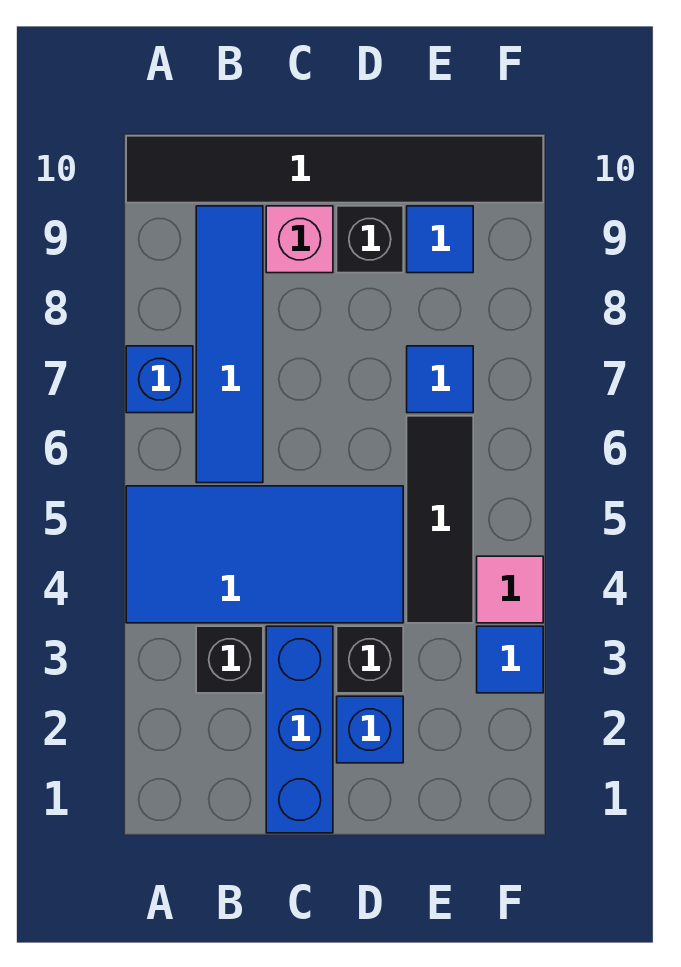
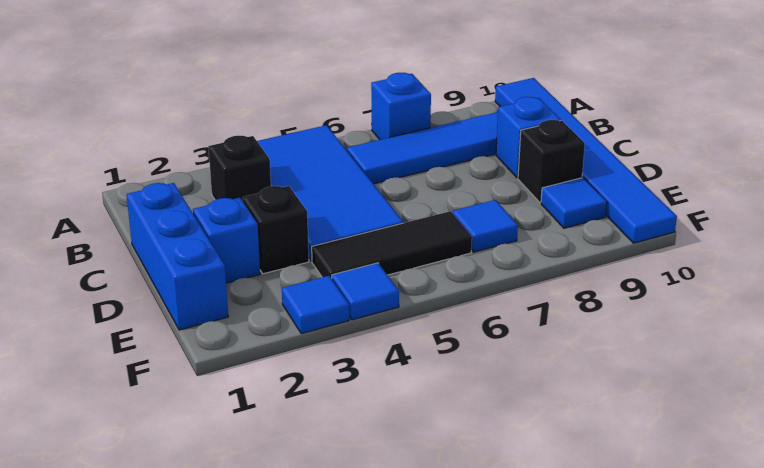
black 1x6 tile [126,136,543,203] -> blue 1x6 tile [495,78,677,243]
blue 1x3 brick [266,626,333,833] -> blue 1x3 brick turned to [127,183,228,330]
pink 1x1 brick [266,206,333,273] -> blue 1x1 brick [496,97,561,178]
pink 1x1 tile [477,556,543,623] -> blue 1x1 tile [332,263,399,320]

